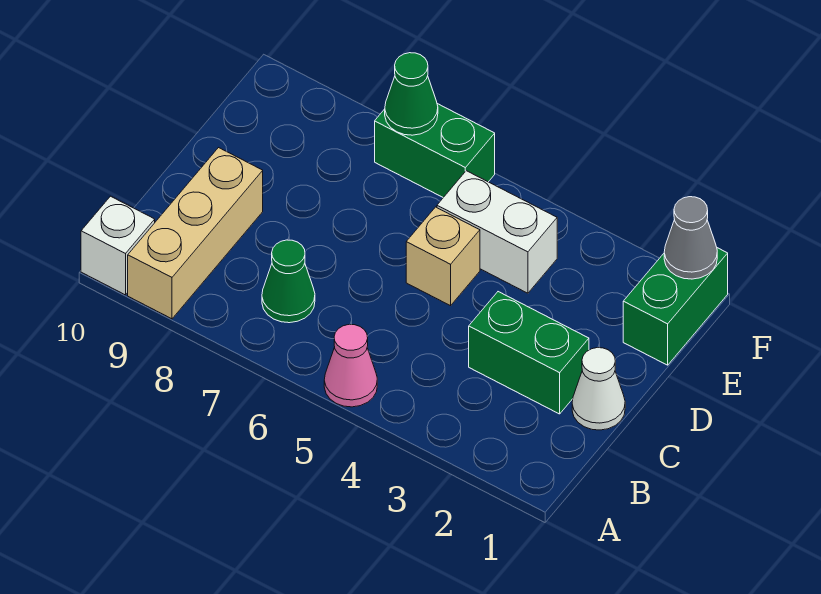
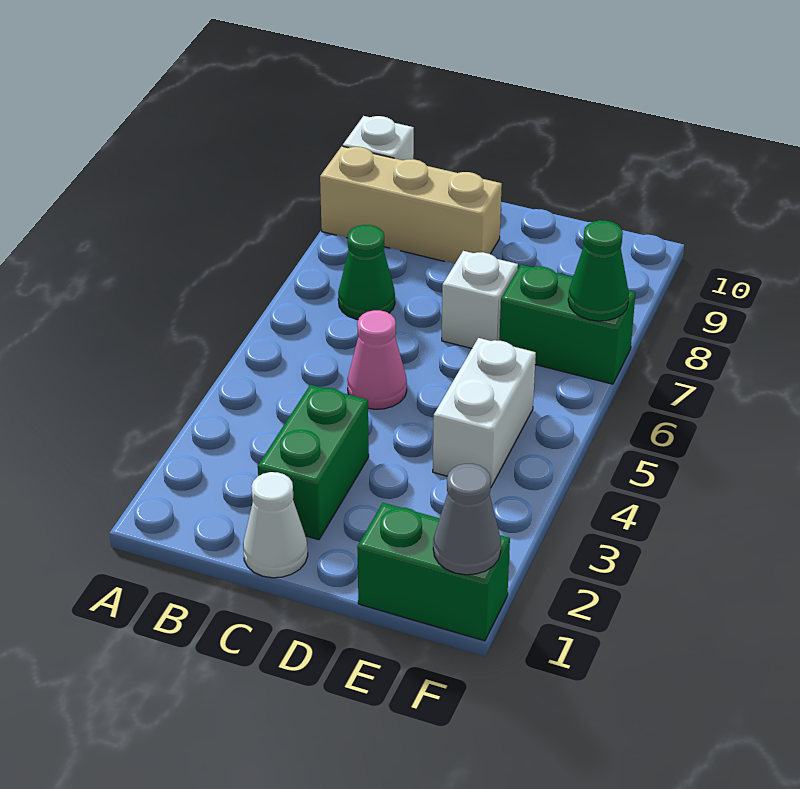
pink 1x1 cone [324,324,377,407] -> pink 1x1 cone moved to [347,310,407,409]
tan 1x1 brick [406,207,480,306] -> none
none -> white 1x1 brick [442,251,518,348]
green 1x2 brick [375,104,495,198] -> green 1x2 brick turned to [499,265,636,384]

